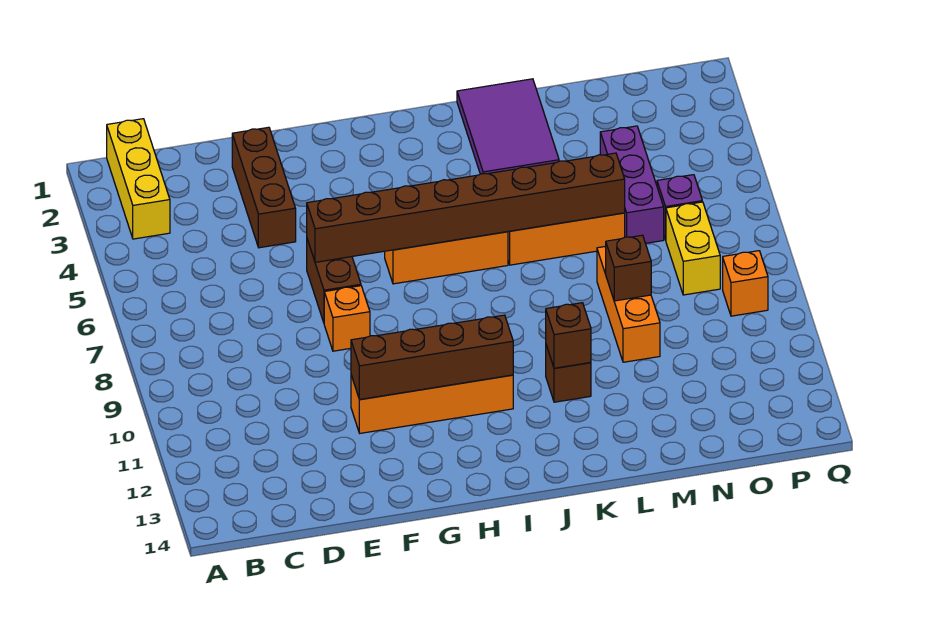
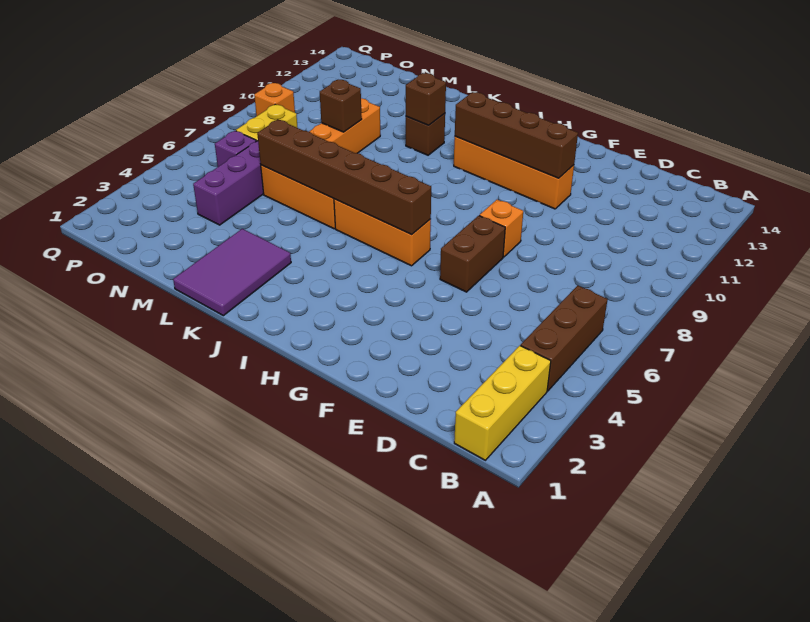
brown 1x3 brick [232,127,296,248] -> brown 1x3 brick moved to [521,286,608,391]
brown 1x8 brick [307,153,625,262] -> brown 1x6 brick [257,119,431,235]

